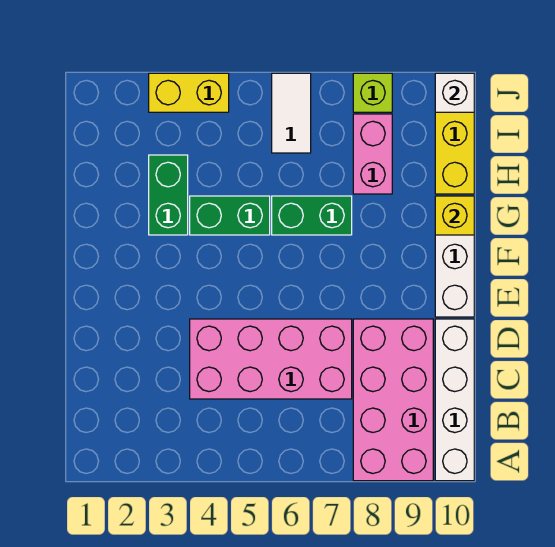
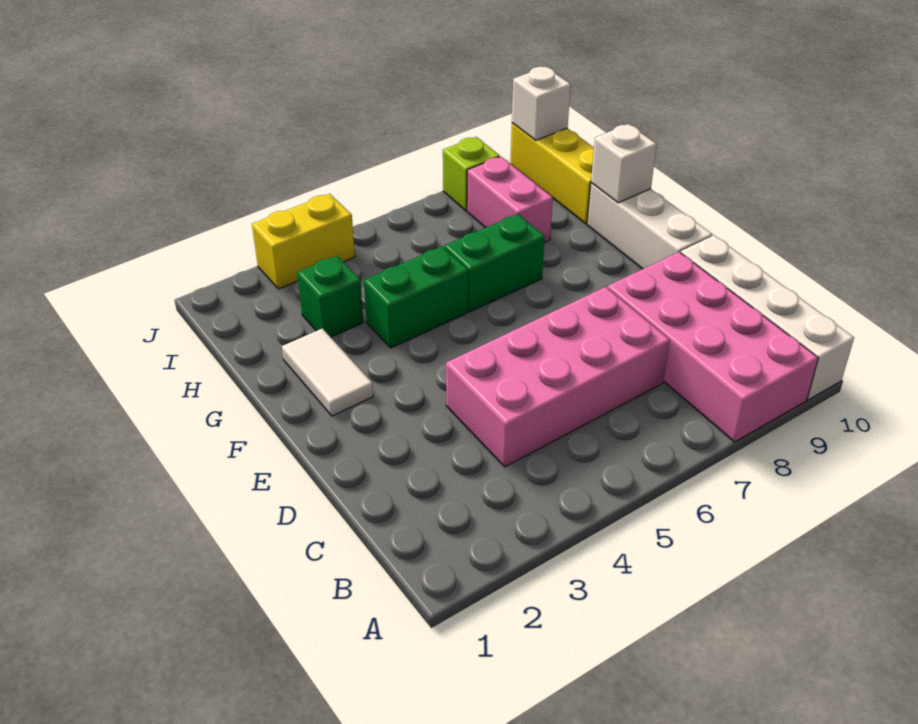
green 1x2 brick [149,155,188,235] -> green 1x1 brick [297,256,363,337]
yellow 1x1 brick [435,196,474,235] -> white 1x1 brick [591,124,657,203]
white 1x2 tile [272,73,311,153] -> white 1x2 tile moved to [282,328,373,416]

